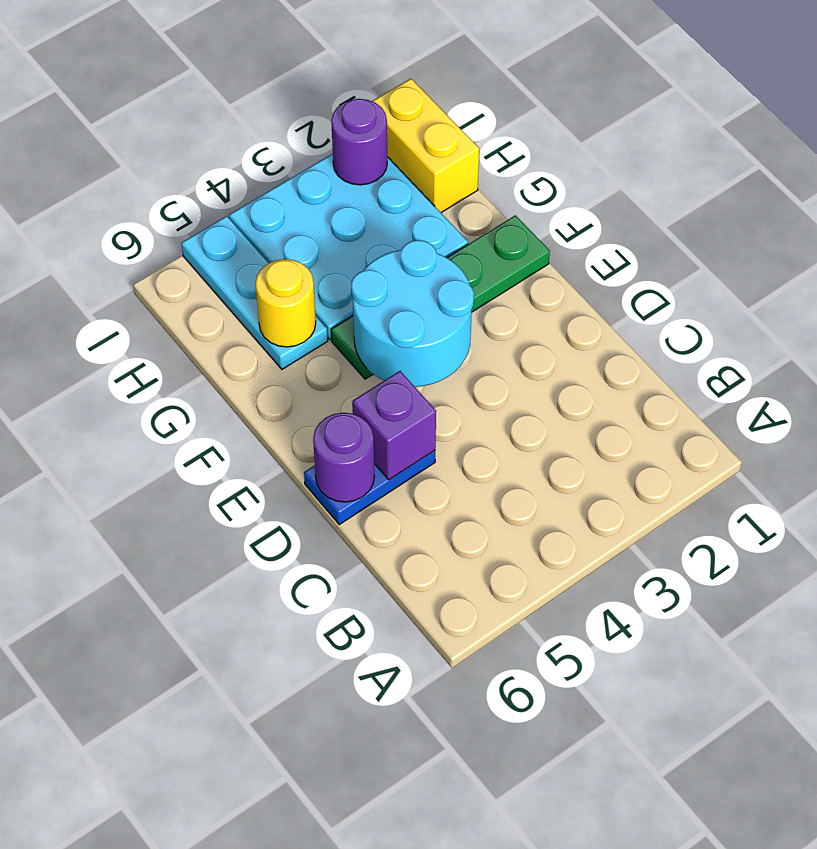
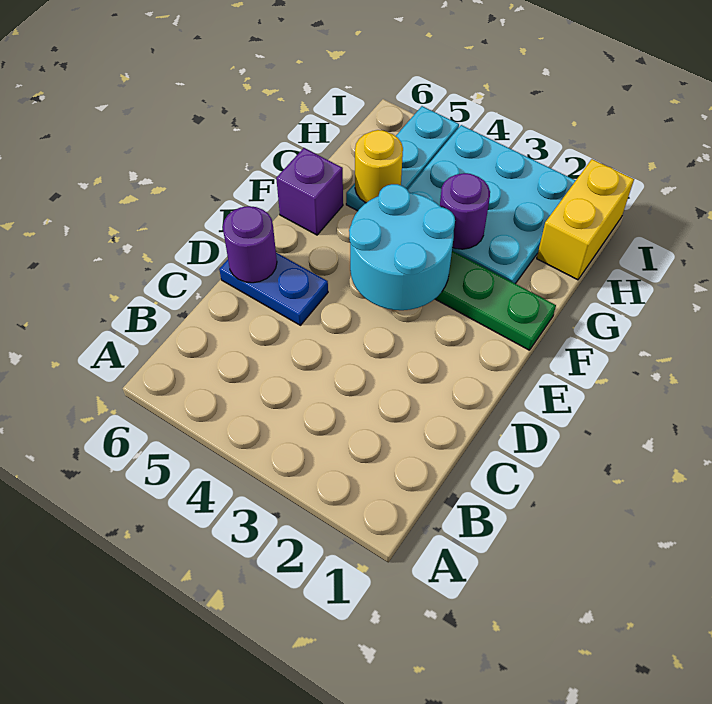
purple 1x1 brick [352,371,436,480] -> purple 1x1 brick moved to [276,148,343,235]
purple 1x1 round brick [331,99,387,185] -> purple 1x1 round brick moved to [440,173,490,249]

